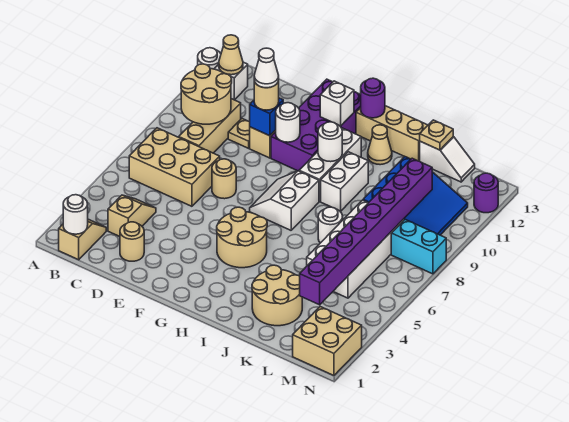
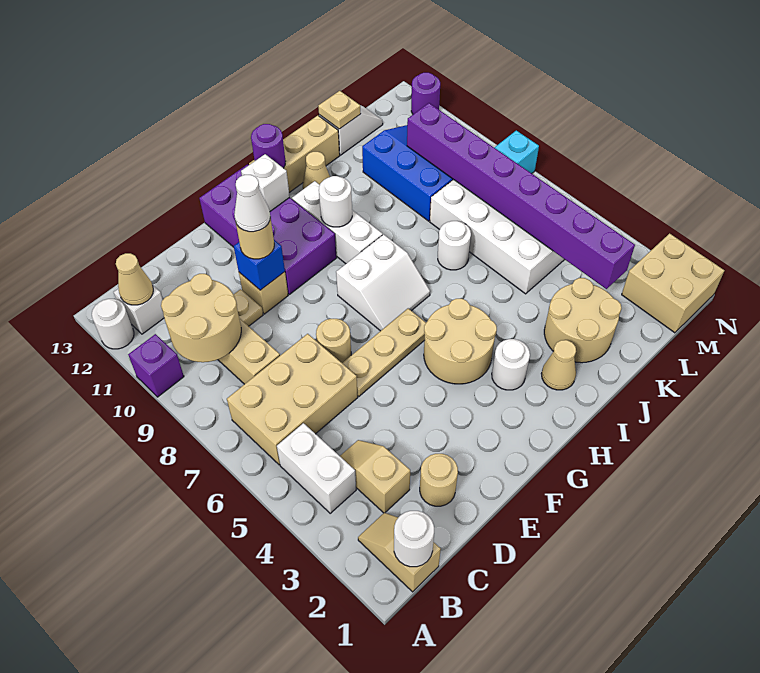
none -> purple 1x1 brick [128,334,184,397]
none -> tan 1x3 plate [342,309,426,396]
white 1x1 round brick [276,103,300,142] -> white 1x1 round brick moved to [492,339,530,390]
white 2x2 slope [250,171,319,230] -> white 2x2 slope turned to [336,234,430,331]
none -> tan 1x1 cone [541,340,576,390]
white 1x2 brick [321,152,368,211] -> white 1x2 brick moved to [277,423,356,513]

